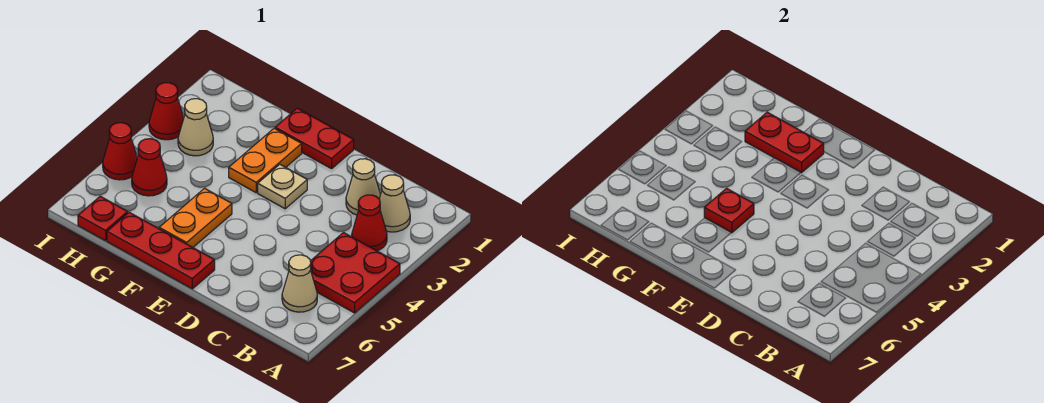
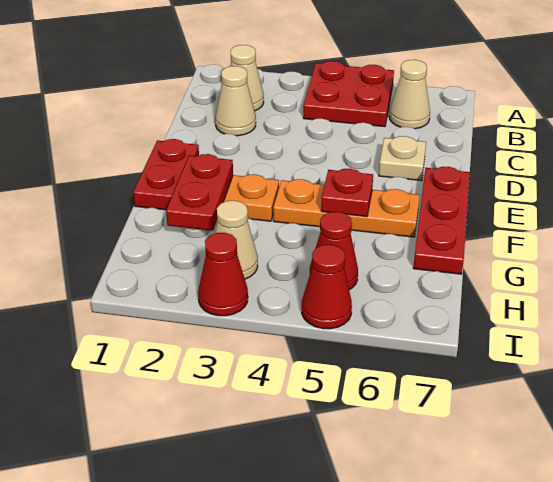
red 1x1 cone [352,195,387,251] -> none
tan 1x1 plate [258,165,307,209] -> tan 1x1 plate moved to [379,136,426,181]
orange 1x2 plate [159,188,232,247] -> orange 1x3 plate [273,179,420,237]
red 1x1 plate [78,196,128,241] -> none

